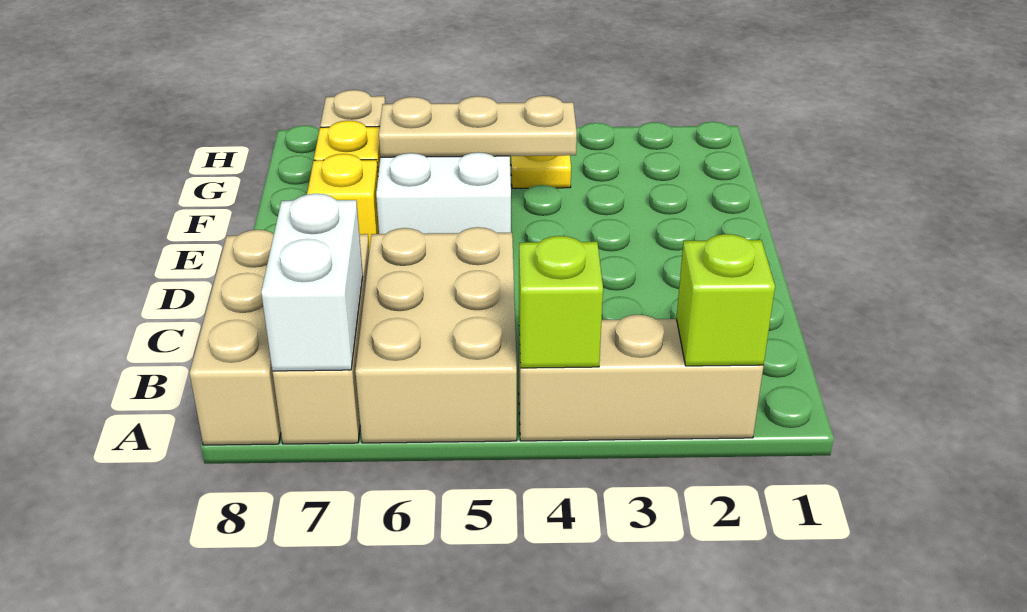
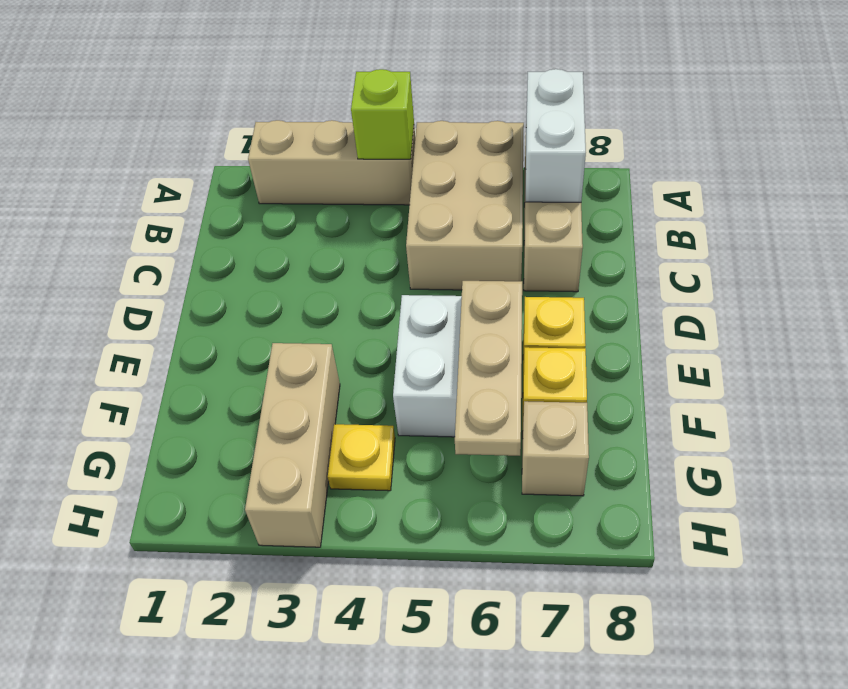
lime 1x1 brick [676,234,775,366] -> none
tan 1x3 brick [190,230,281,445] -> tan 1x3 brick moved to [245,343,340,547]
tan 1x3 plate [379,96,577,157] -> tan 1x3 plate turned to [455,281,522,456]

